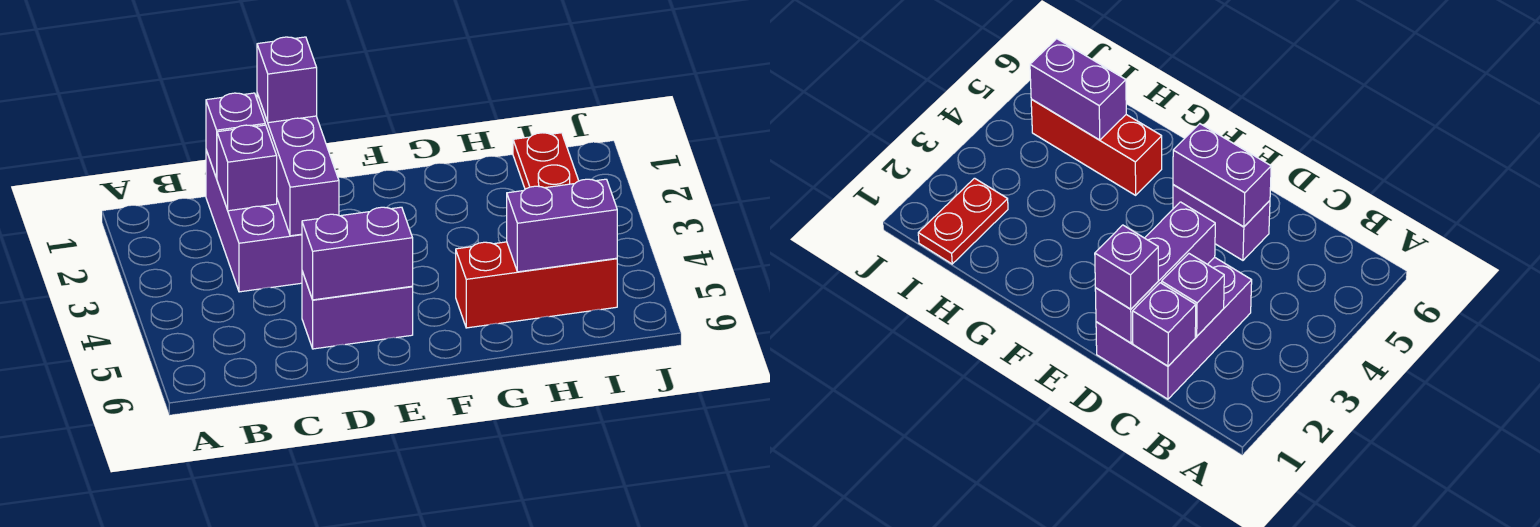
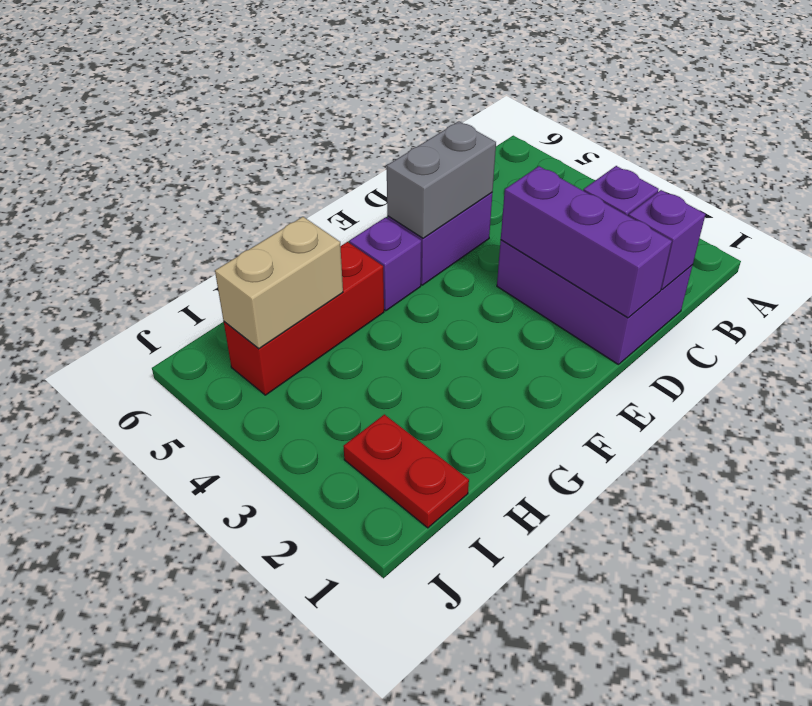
purple 1x1 brick [257,37,317,123] -> purple 1x1 brick moved to [349,217,421,311]
purple 1x2 brick [302,207,413,300] -> grey 1x2 brick [387,121,496,238]
purple 1x2 brick [507,179,617,272] -> tan 1x2 brick [215,217,343,349]

